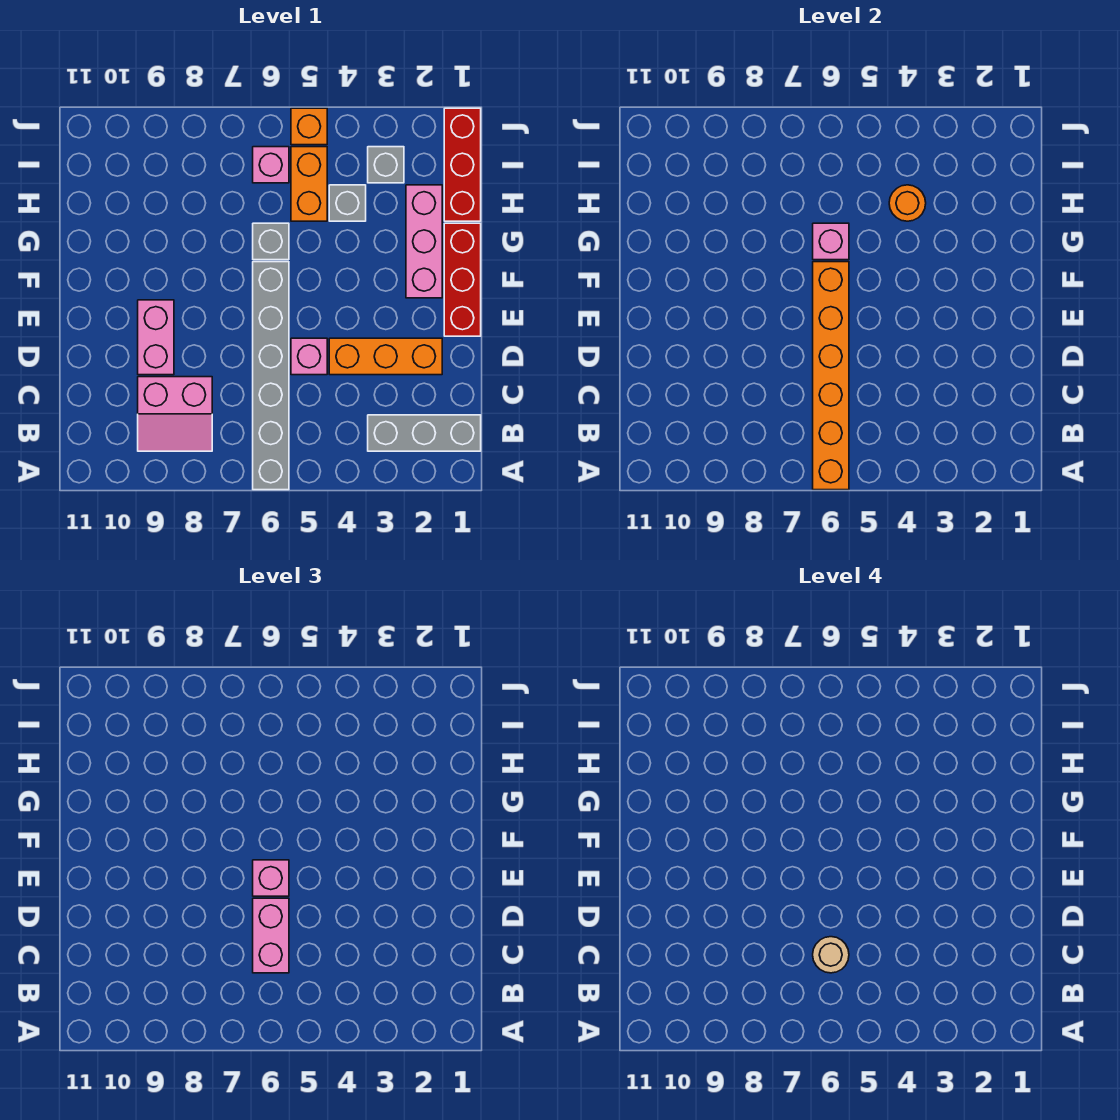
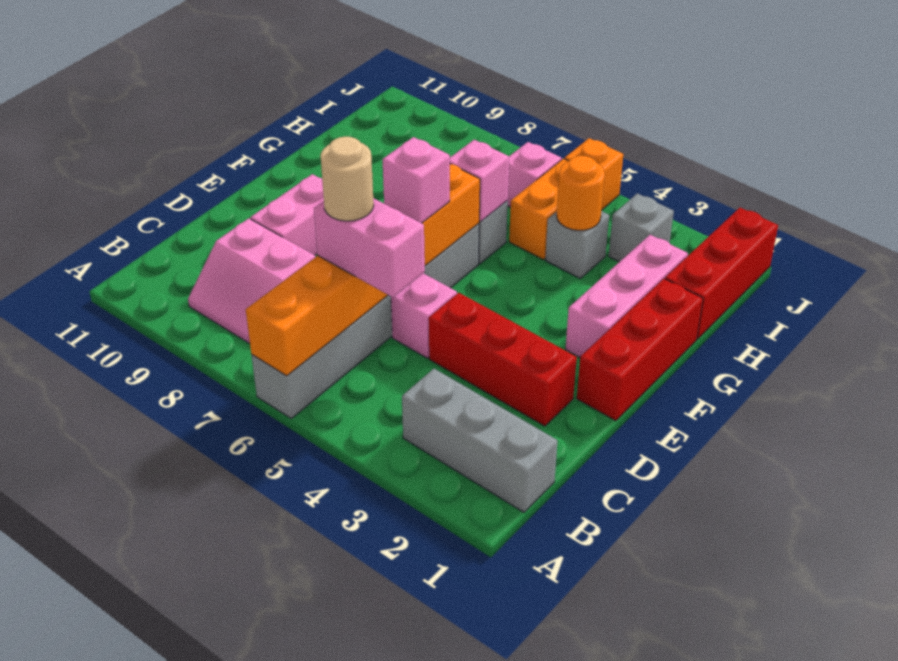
pink 1x2 brick [253,898,289,973] -> pink 1x2 brick turned to [314,198,425,297]
orange 1x3 brick [329,338,442,375] -> red 1x3 brick [429,293,577,426]

